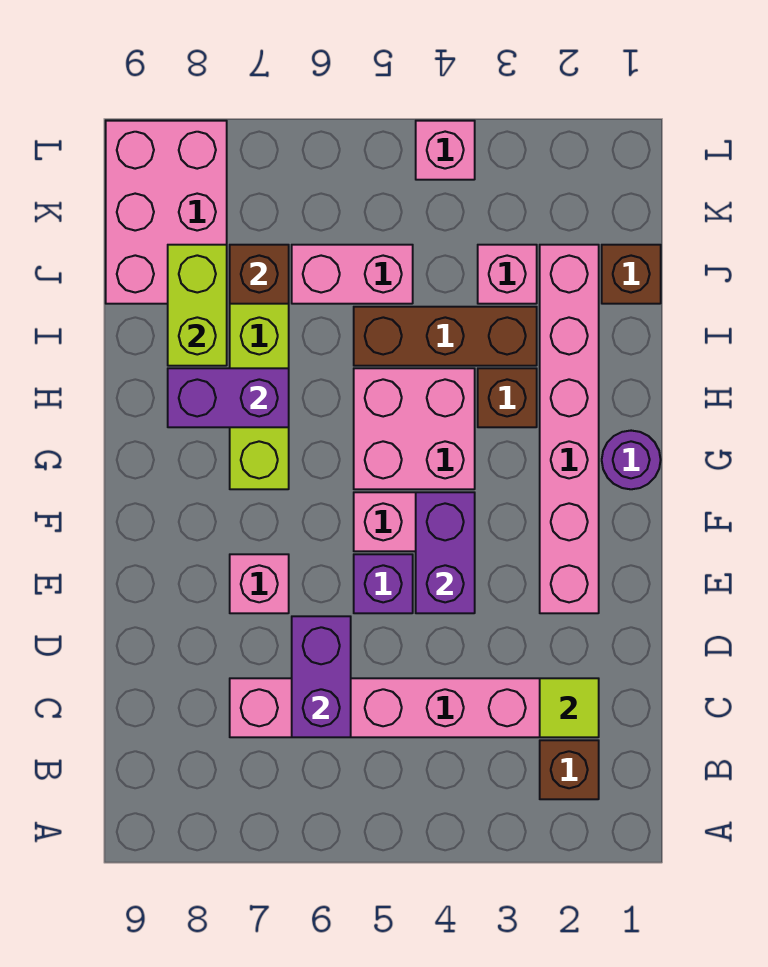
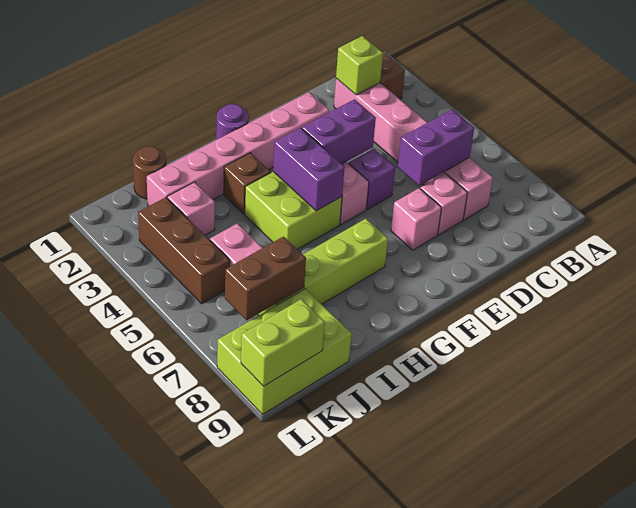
lime 1x1 tile [540,678,599,737] -> lime 1x1 brick [336,36,383,95]
pink 2x2 brick [354,368,475,489] -> lime 2x2 brick [245,172,342,249]
purple 1x2 brick [168,368,289,427] -> purple 1x2 brick moved to [273,128,345,211]
brown 1x3 brick [354,307,537,366] -> brown 1x3 brick moved to [138,197,230,304]
lime 1x2 brick [168,245,227,366] -> lime 1x2 brick moved to [241,299,325,386]
brown 1x1 brick [602,245,661,304] -> brown 1x1 round brick [133,146,166,199]
brown 1x1 brick [230,245,289,304] -> brown 1x2 brick [225,237,306,320]
pink 2x3 brick [106,121,227,304] -> lime 2x3 brick [217,289,352,414]
pink 1x1 brick [416,121,475,180] -> pink 1x1 brick moved to [420,173,467,235]

